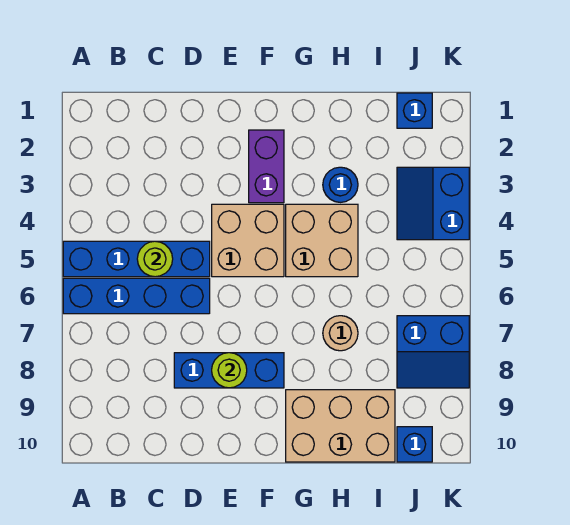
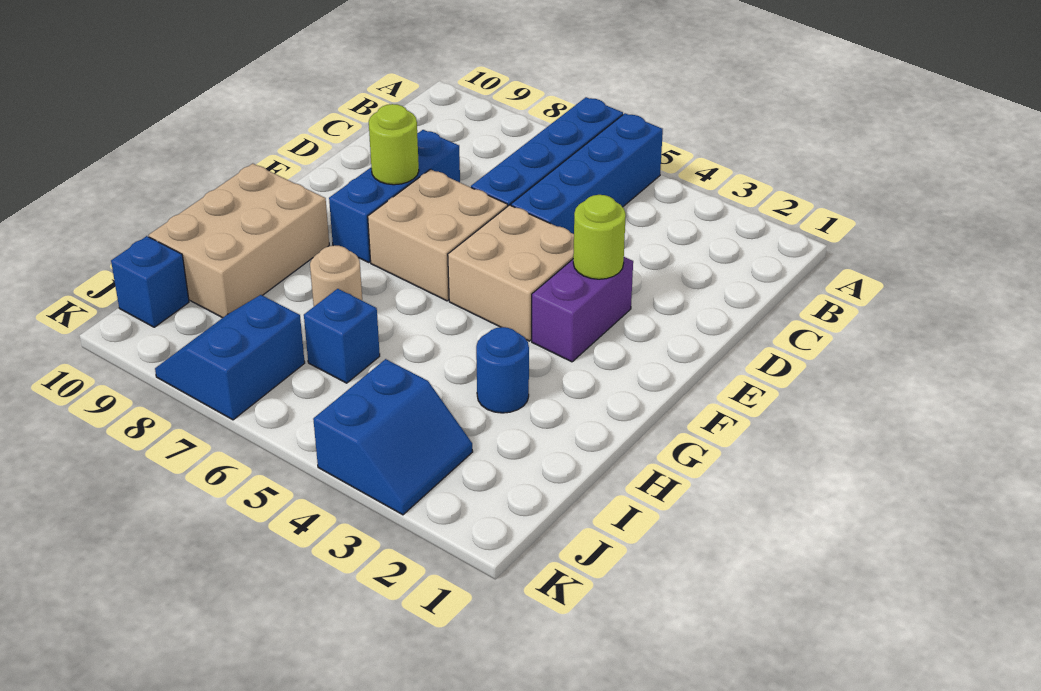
lime 1x1 round brick [137,241,173,277] -> lime 1x1 round brick moved to [573,195,626,279]
purple 1x2 brick [249,130,284,203] -> purple 1x2 brick turned to [532,257,633,362]
tan 2x2 brick [286,204,358,277] -> tan 2x2 brick moved to [368,169,508,301]
blue 1x1 brick [397,93,432,128] -> blue 1x1 brick moved to [304,289,380,383]
blue 2x2 slope [397,167,469,240] -> blue 2x2 slope turned to [313,359,473,515]

